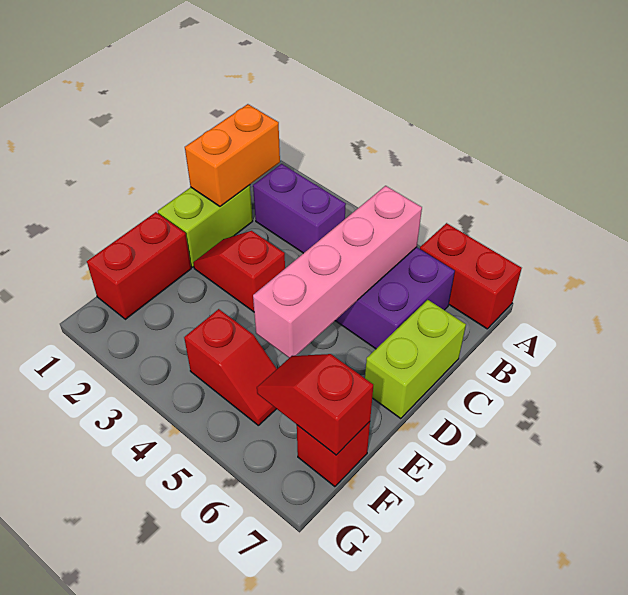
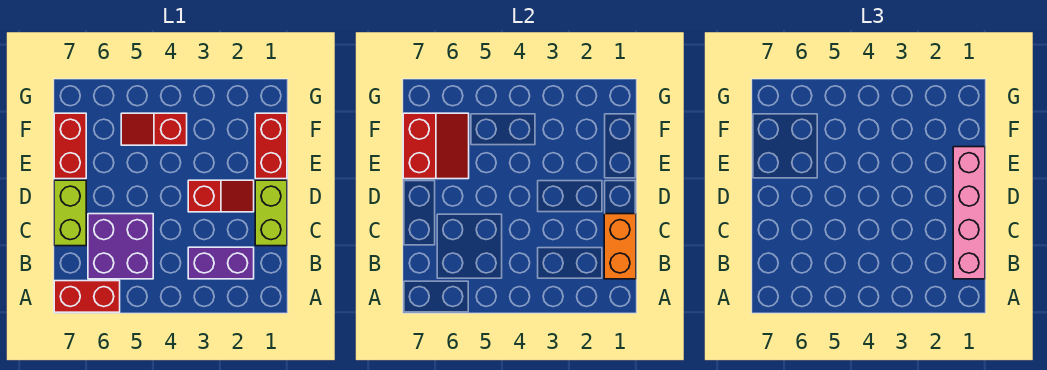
pink 1x4 brick [253,186,422,358] -> pink 1x4 brick moved to [953,147,985,279]
red 1x2 slope [257,354,373,455] -> red 2x2 slope [403,113,469,179]
red 1x1 brick [297,422,370,487] -> red 1x2 brick [54,113,86,179]

